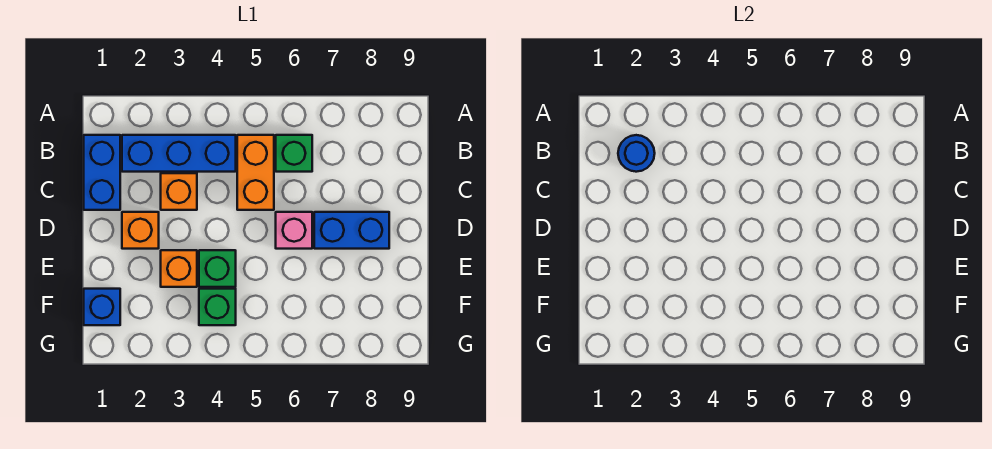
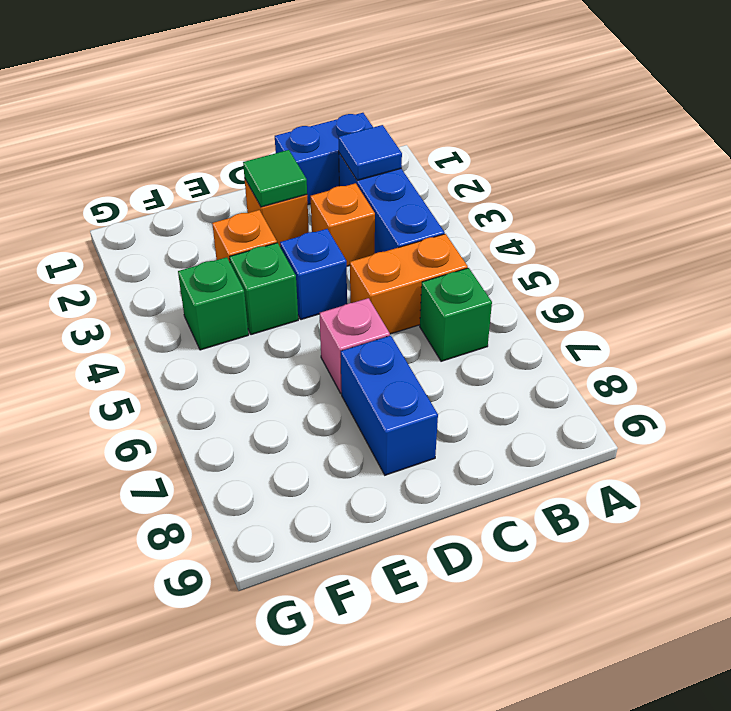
blue 1x1 round brick [618,135,655,172] -> blue 1x1 tile [339,125,402,181]
none -> green 1x1 tile [243,150,307,207]
blue 1x1 brick [84,289,120,325] -> blue 1x1 brick moved to [280,229,347,320]

